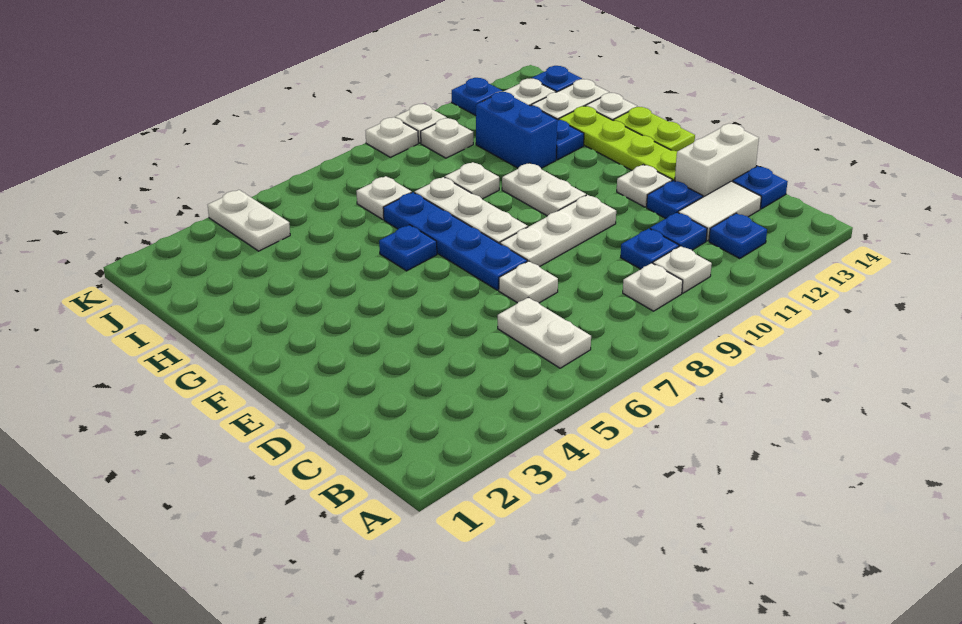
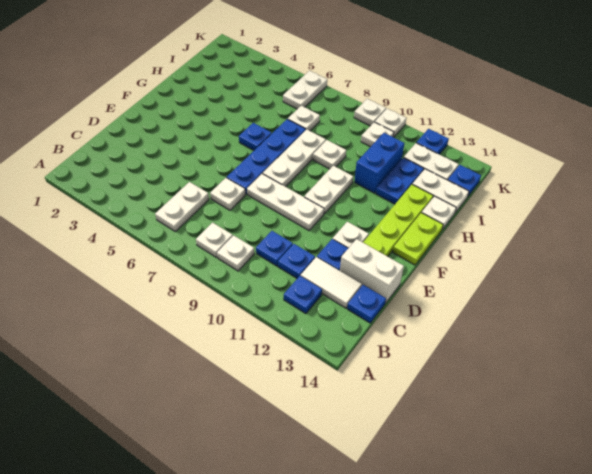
white 1x1 plate [653,246,712,293] -> white 1x1 plate moved to [196,223,233,257]
white 1x2 plate [208,190,290,251] -> white 1x2 plate moved to [283,71,327,109]

